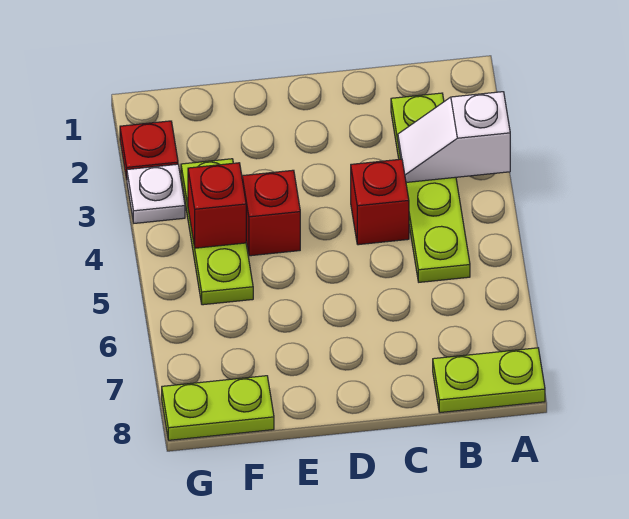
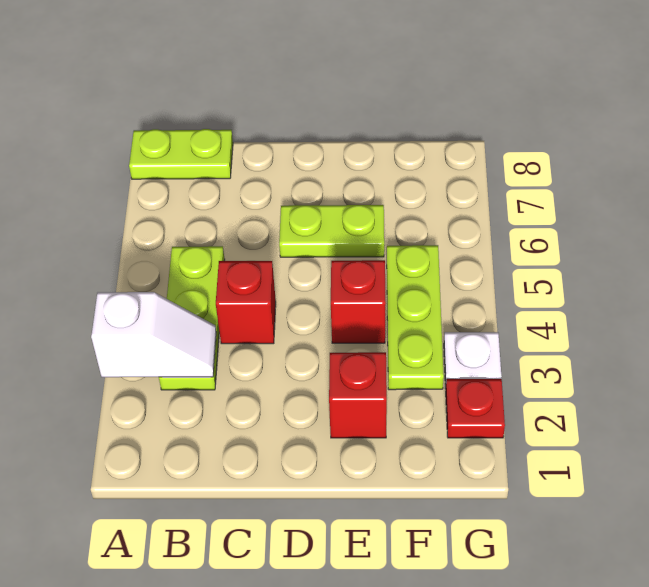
lime 1x4 plate [391,93,470,282] -> lime 1x3 plate [159,246,225,390]
red 1x1 brick [188,163,246,248] -> red 1x1 brick moved to [329,352,387,438]
lime 1x2 plate [162,376,274,440] -> lime 1x2 plate moved to [279,205,384,257]

